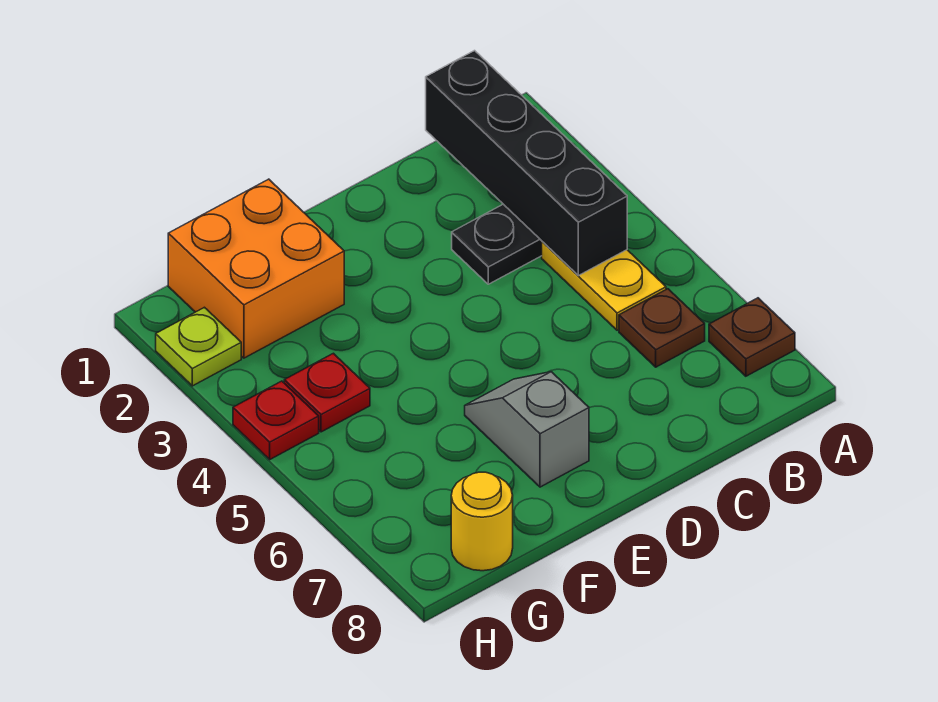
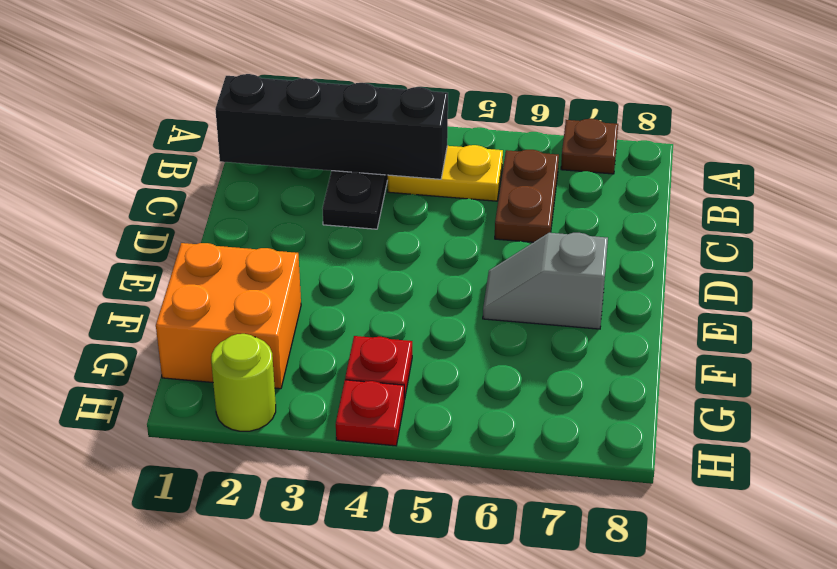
brown 1x1 plate [619,289,705,367] -> brown 1x2 plate [495,150,559,242]
yellow 1x1 round brick [451,472,513,571] -> none
lime 1x1 plate [156,307,241,386] -> lime 1x1 round brick [211,334,276,431]

